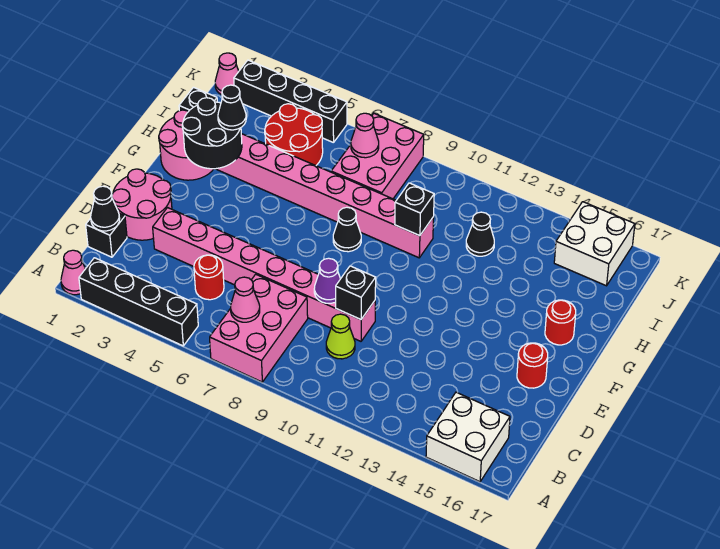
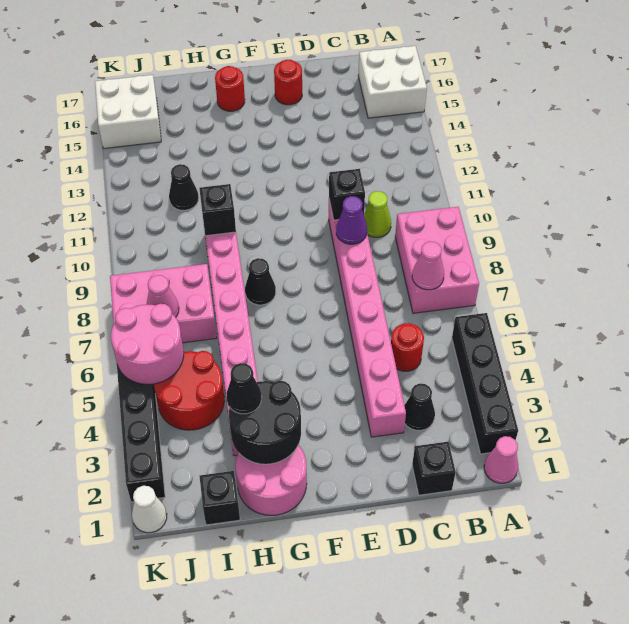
pink 2x3 brick [210,274,308,382] -> pink 2x3 brick turned to [395,207,479,313]
black 1x1 cone [91,186,120,231] -> black 1x1 cone moved to [404,383,435,430]
pink 2x2 round brick [112,169,172,240] -> pink 2x2 round brick moved to [111,304,184,384]
pink 1x1 cone [215,53,239,95] -> white 1x1 cone [132,486,167,533]

